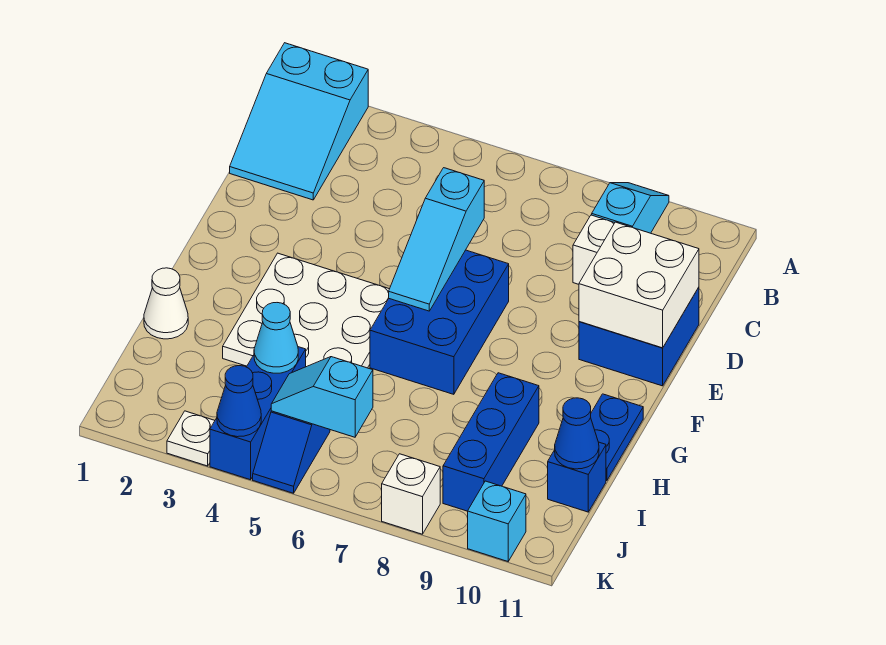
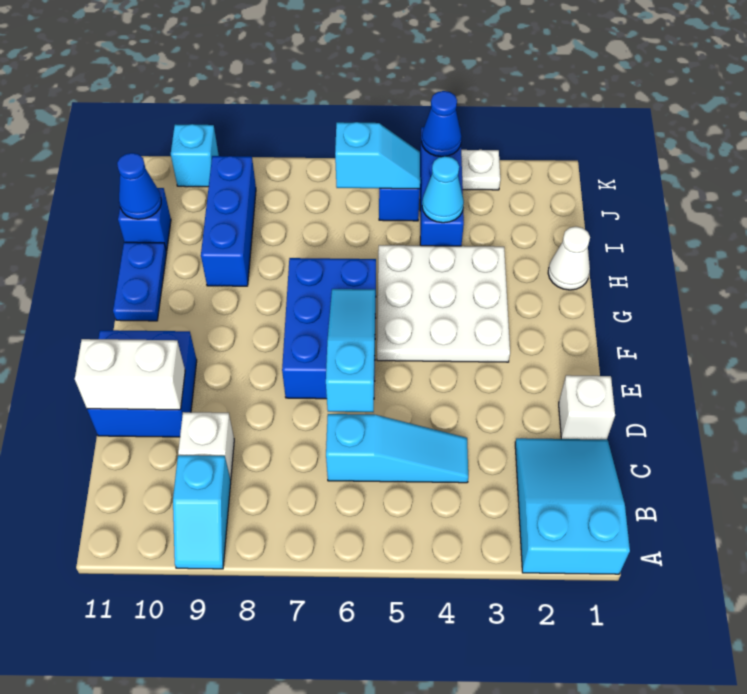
none -> cyan 1x3 slope [326,414,468,483]
white 2x2 brick [579,222,699,348] -> white 1x2 brick [75,339,185,410]
white 1x1 brick [382,454,440,534] -> white 1x1 brick moved to [559,375,615,439]

